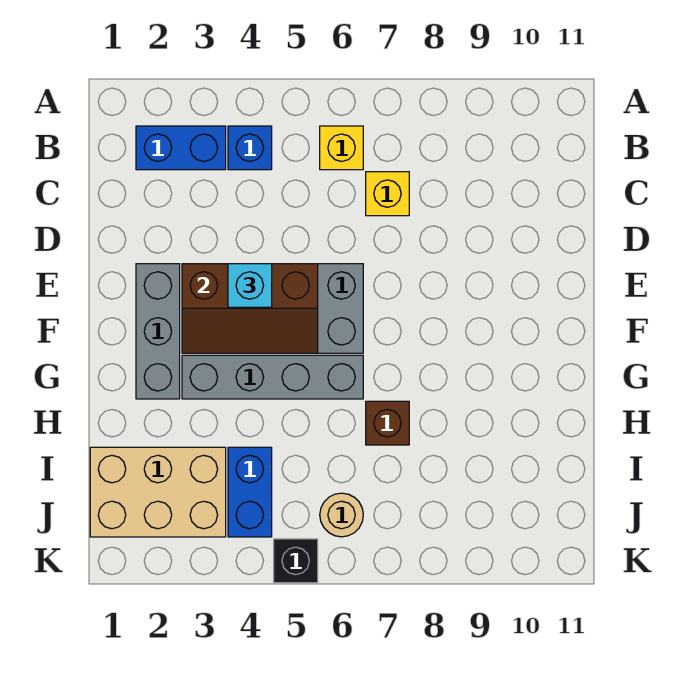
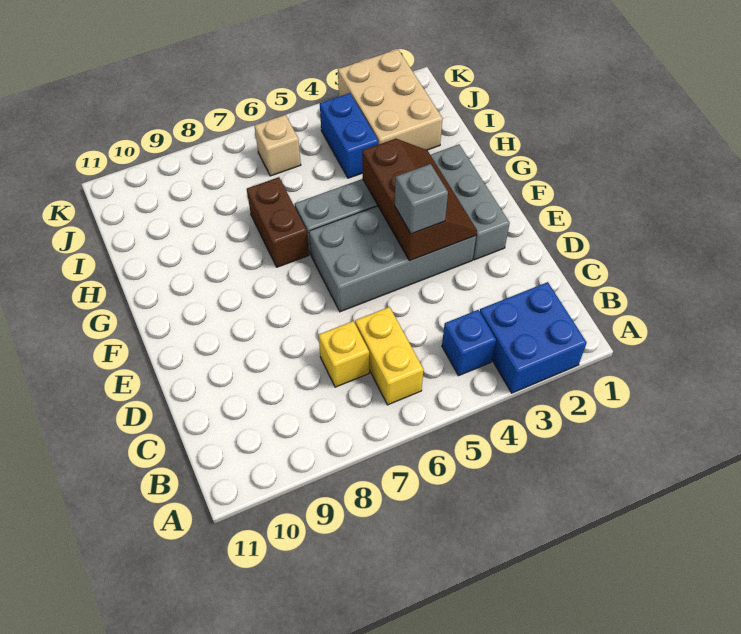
blue 1x2 brick [136,126,226,170] -> blue 2x2 brick [480,282,587,393]
yellow 1x1 brick [320,126,363,170] -> yellow 1x2 brick [355,307,423,405]
brown 2x3 slope [182,264,318,353] -> brown 2x3 slope turned to [362,139,477,261]
cyan 1x1 brick [228,264,272,307] -> grey 1x1 brick [395,164,448,234]
brown 1x1 brick [366,401,409,445] -> brown 1x2 brick [247,177,309,267]
tan 2x3 brick [90,447,226,537] -> tan 2x3 brick turned to [338,49,443,150]
tan 1x1 round brick [320,493,363,537] -> tan 1x1 brick [254,115,301,176]
black 1x1 brick [274,539,318,583] -> none

